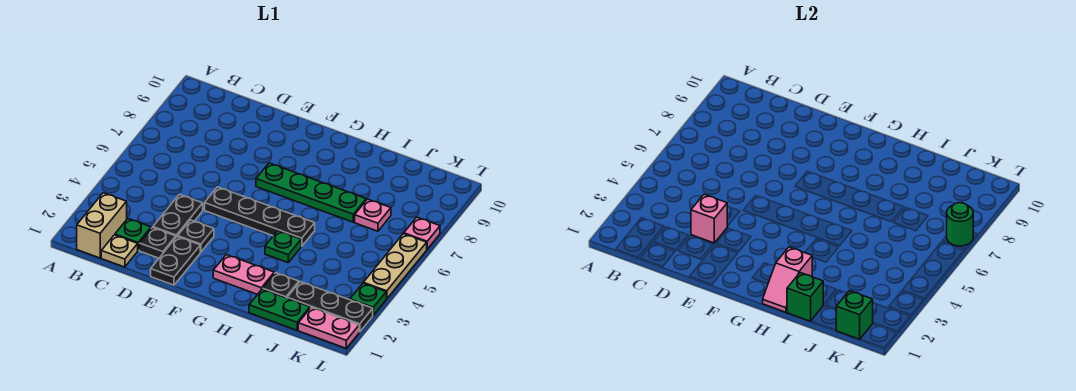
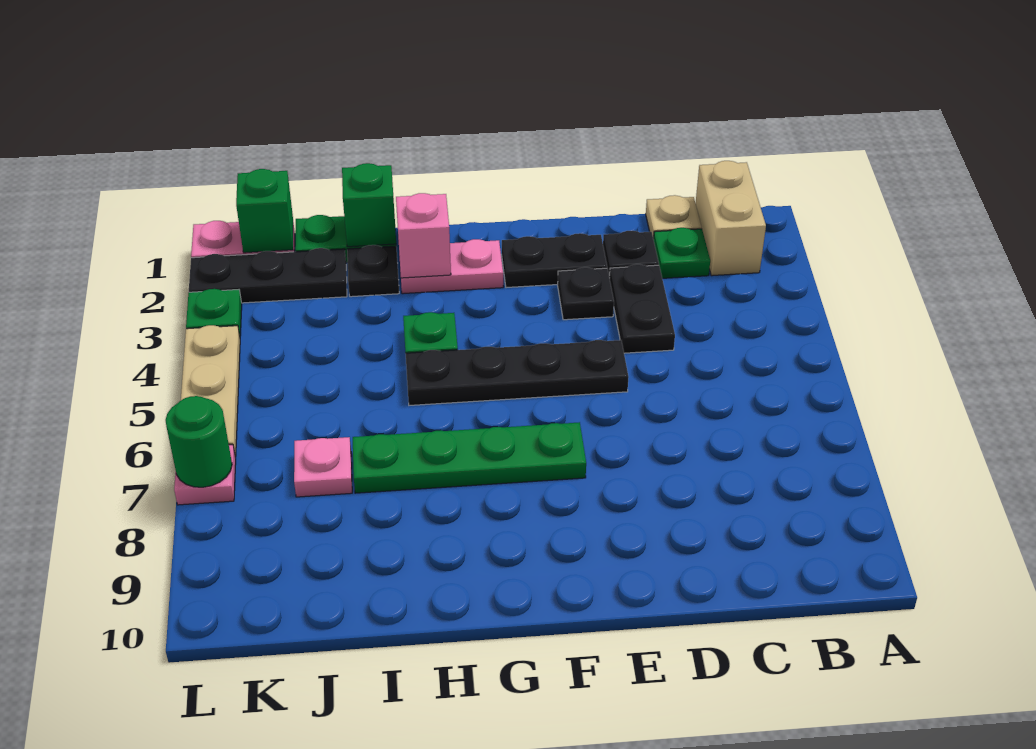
pink 1x1 brick [691,194,727,243] -> none
black 1x2 plate [151,236,200,285] -> black 1x2 plate turned to [502,233,607,288]

